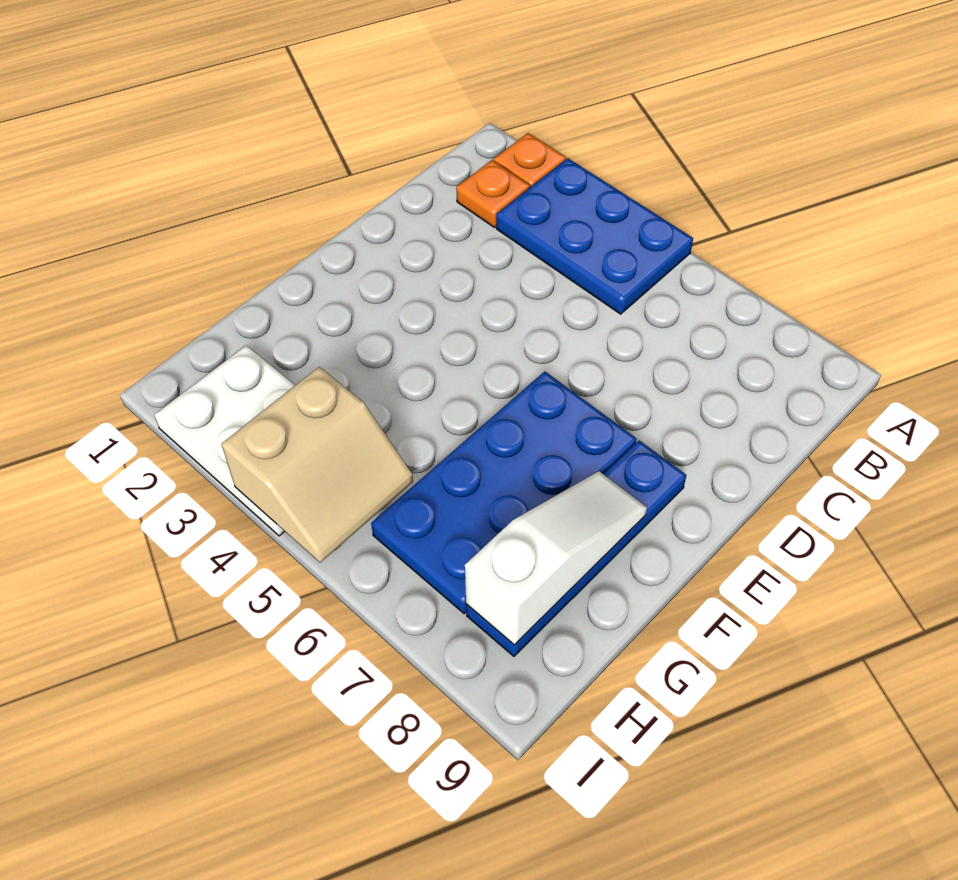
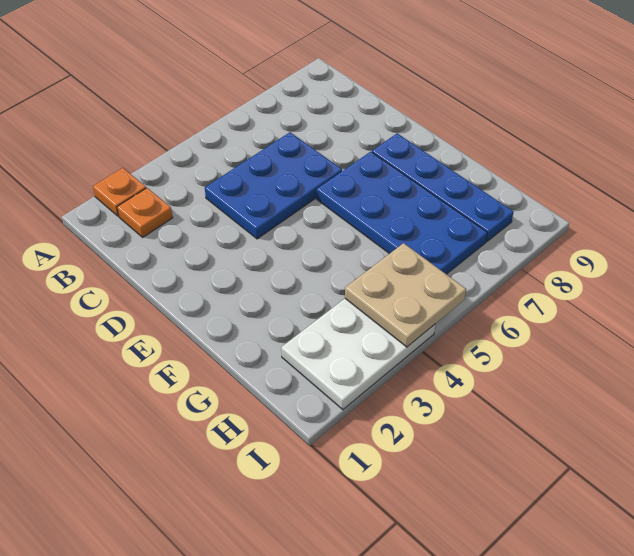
blue 2x3 plate [496,158,693,314] -> blue 2x3 plate moved to [205,132,342,239]
white 1x3 slope [465,471,647,645] -> none
tan 2x2 slope [221,367,413,563] -> tan 2x2 plate [345,243,466,347]

